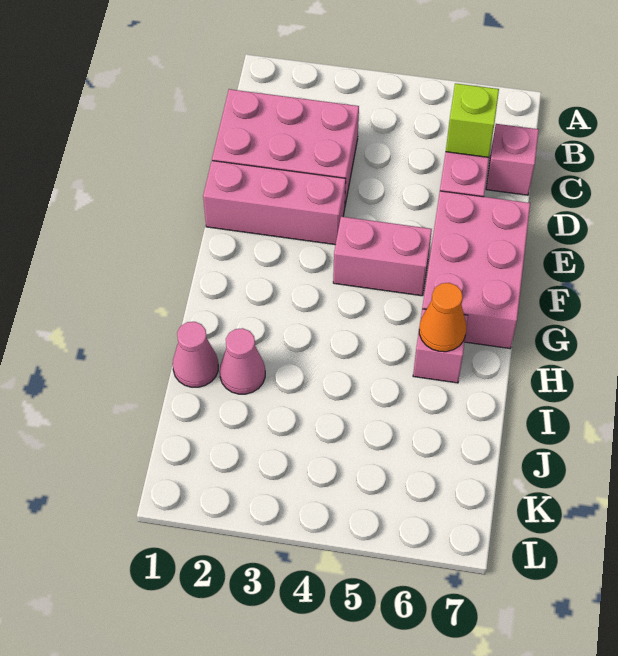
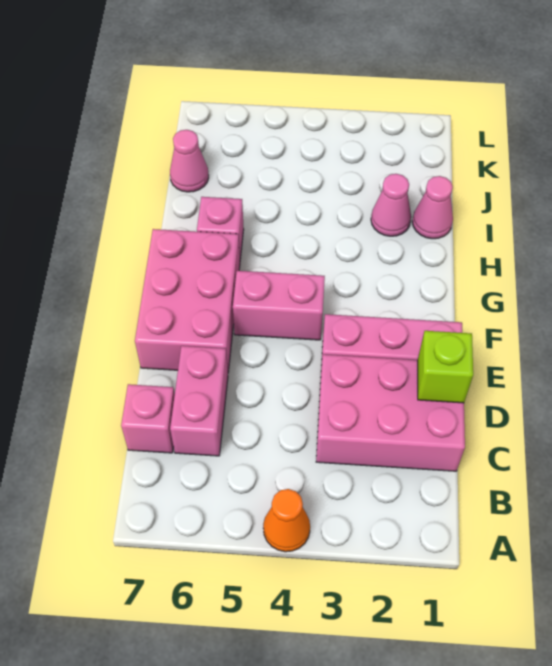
lime 1x1 brick [446,83,499,157] -> lime 1x1 brick moved to [418,331,473,403]
orange 1x1 cone [419,283,466,352] -> orange 1x1 cone moved to [263,489,310,552]
none -> pink 1x1 cone [170,130,209,192]

